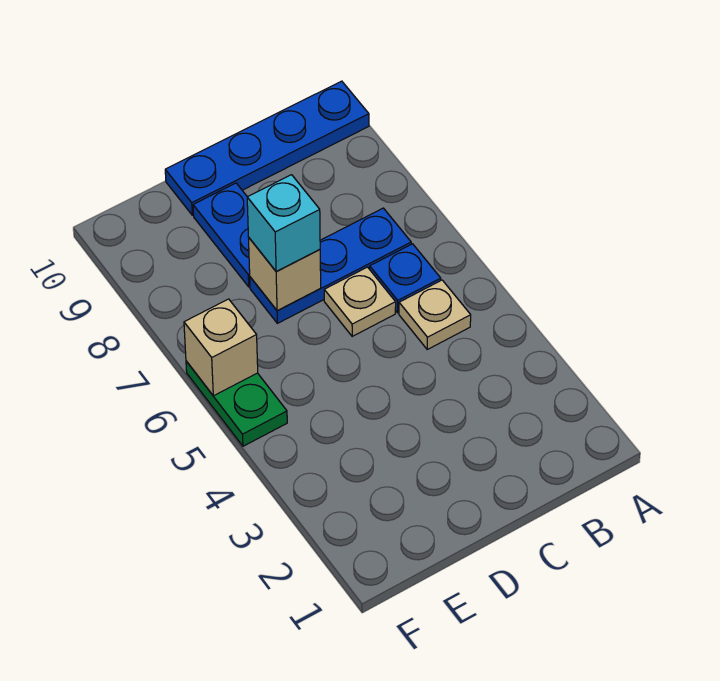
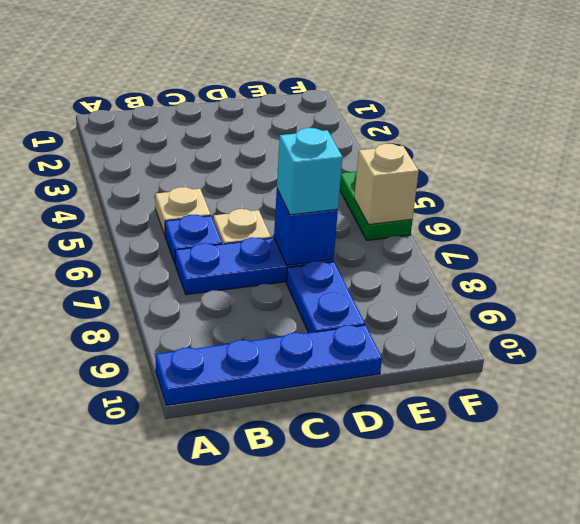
tan 1x1 brick [248,237,321,311] -> blue 1x1 brick [274,189,338,265]

